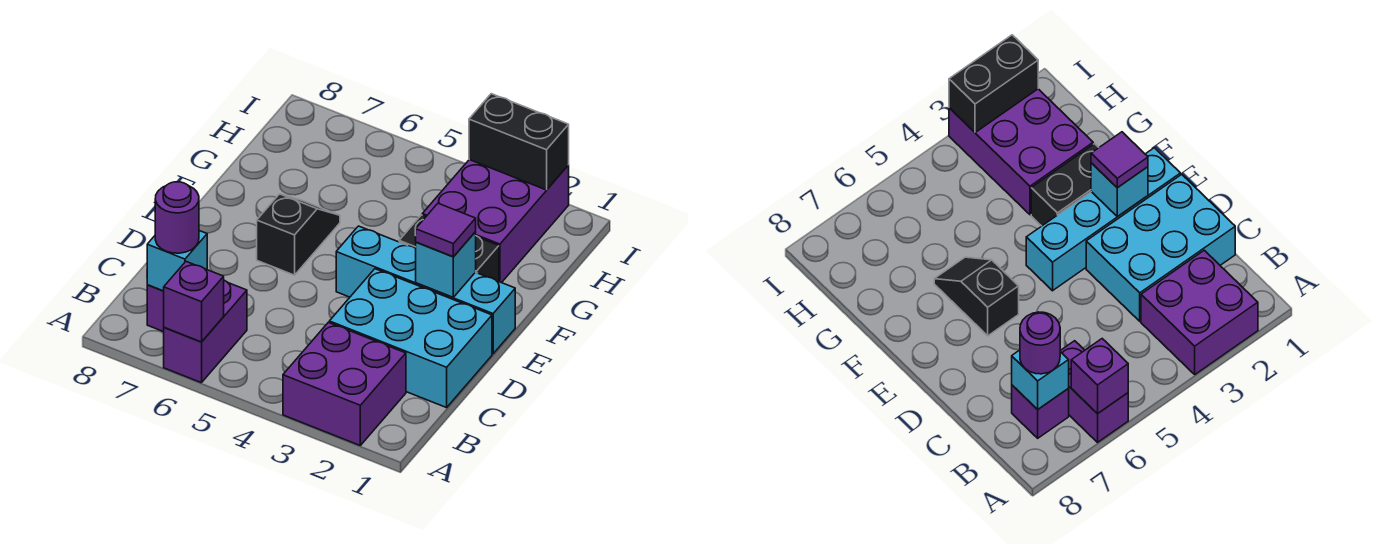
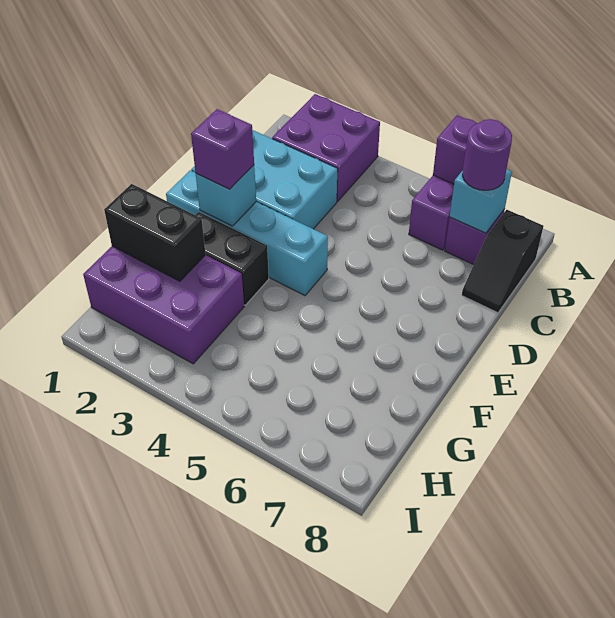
purple 1x1 tile [416,203,476,257] -> purple 1x1 brick [191,109,254,189]
black 1x2 slope [257,194,340,275] -> black 1x2 slope moved to [462,210,543,313]
purple 2x3 brick [422,160,569,283] -> purple 2x3 brick turned to [83,246,244,364]
black 1x2 brick [469,94,569,190] -> black 1x2 brick moved to [104,184,206,281]

